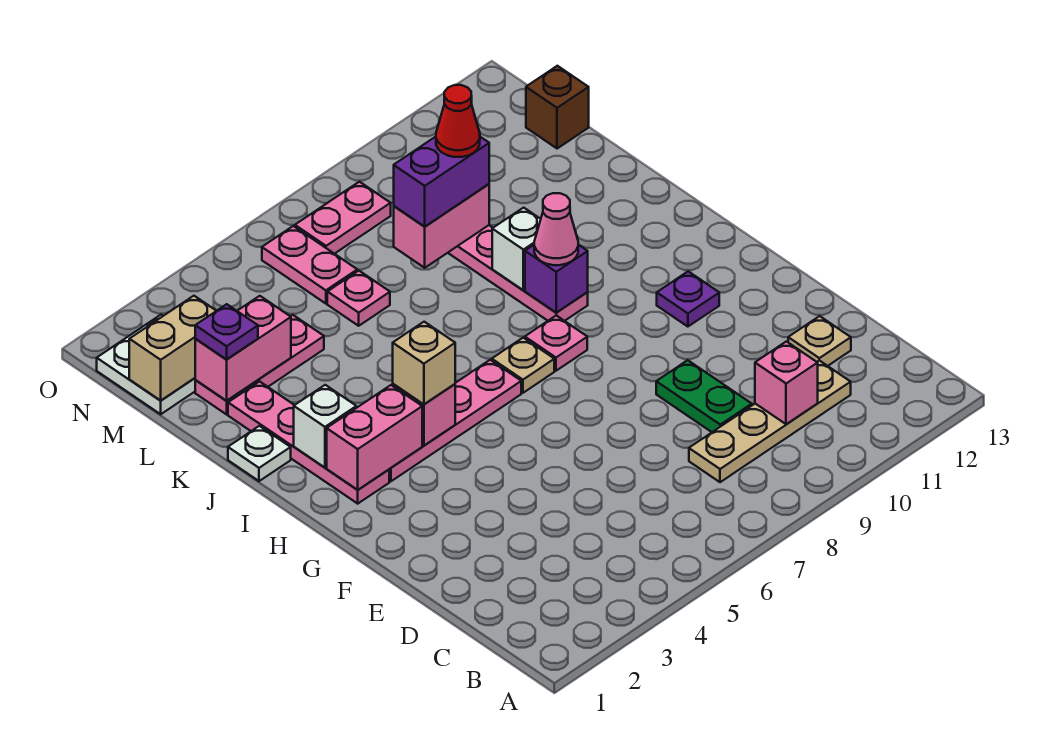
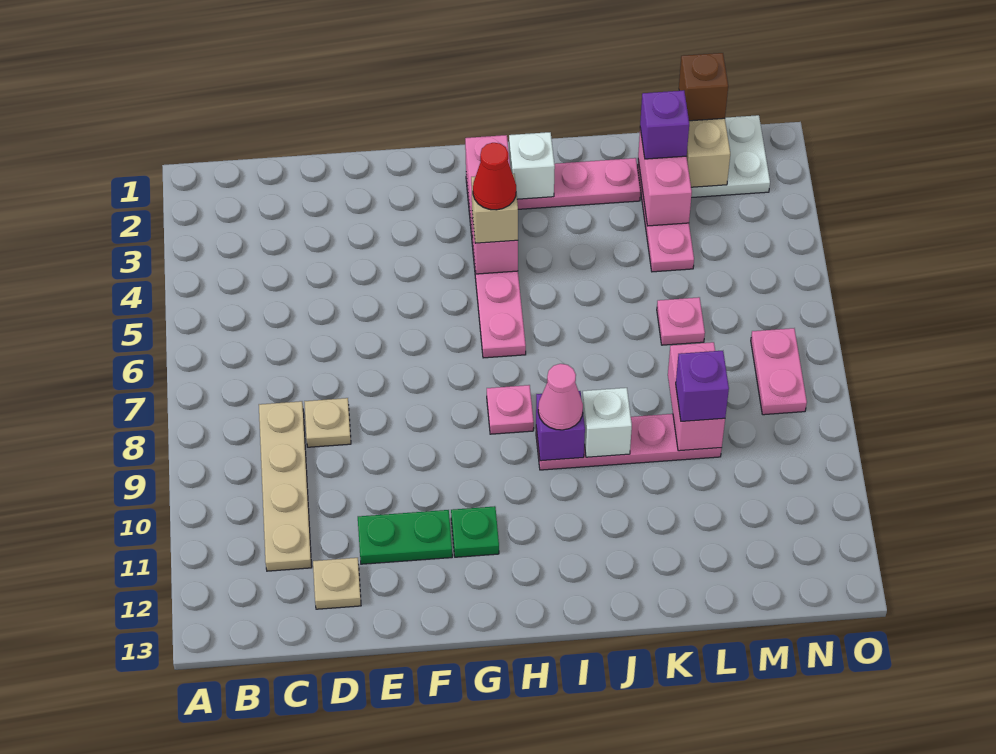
pink 1x1 brick [755,341,818,424] -> none
green 1x2 plate [656,360,752,432] -> green 1x2 plate moved to [358,510,452,564]
purple 1x1 plate [657,271,719,327] -> green 1x1 plate [451,506,499,557]
tan 1x1 plate [492,338,554,393] -> tan 1x1 plate moved to [304,398,351,447]
white 1x1 plate [228,426,291,481] -> none
purple 1x1 plate [195,304,258,359] -> purple 1x1 brick [640,90,689,159]
purple 1x2 brick [394,137,489,227] -> purple 1x1 brick [676,351,729,421]
red 1x1 cone [436,85,480,157] -> red 1x1 cone moved to [473,143,516,210]
pink 1x2 plate [262,226,357,304] -> none
brown 1x1 brick [526,66,589,149] -> brown 1x1 brick moved to [679,53,728,121]

